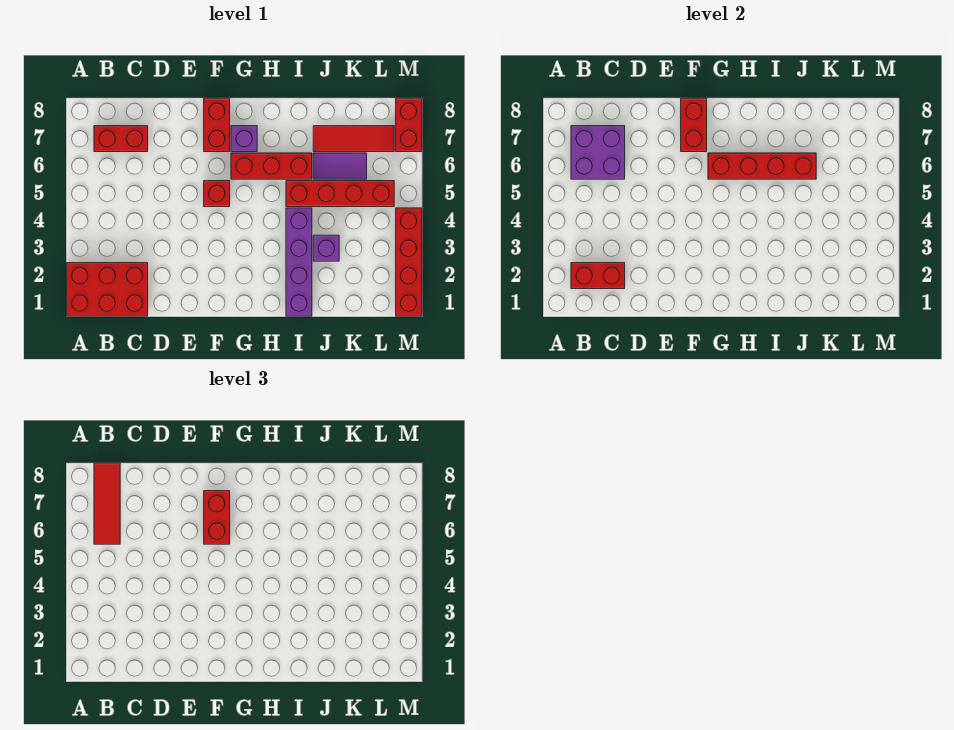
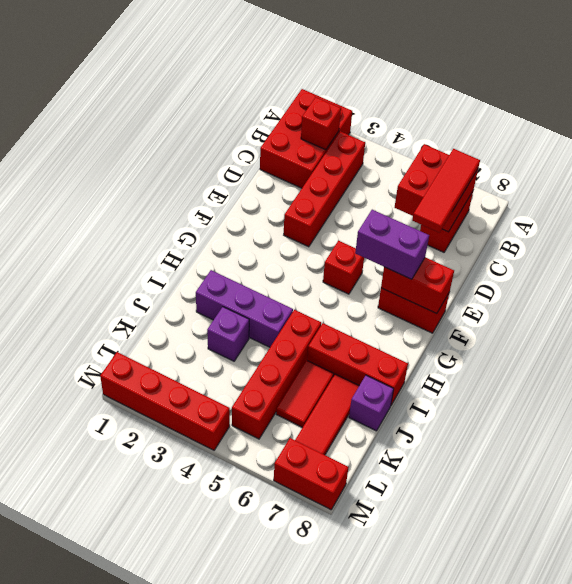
red 1x2 brick [571,263,625,289] -> red 1x1 brick [301,97,341,150]
purple 2x2 brick [571,126,625,179] -> red 2x2 brick [395,144,478,232]
red 1x3 tile [94,463,120,544] -> red 1x3 tile turned to [412,149,480,233]
red 1x2 brick [204,491,230,544] -> purple 1x2 brick [355,210,429,279]
red 1x3 brick [231,153,312,179] -> red 1x3 brick turned to [307,323,408,405]
red 1x4 brick [708,153,816,179] -> red 1x4 brick moved to [284,131,365,247]
purple 1x1 brick [231,126,257,152] -> purple 1x1 brick moved to [349,375,394,431]
purple 1x4 brick [286,208,312,316] -> purple 1x3 brick [196,270,293,347]
purple 1x2 tile [313,153,367,179] -> red 1x2 tile [276,361,334,428]

